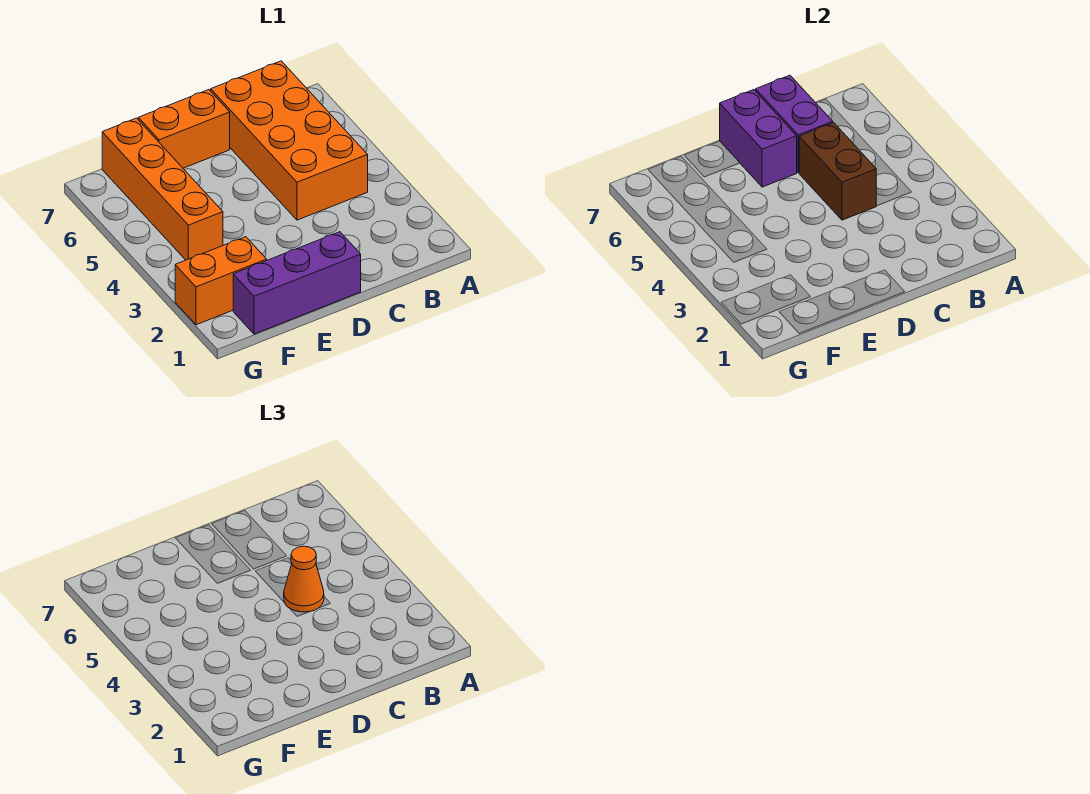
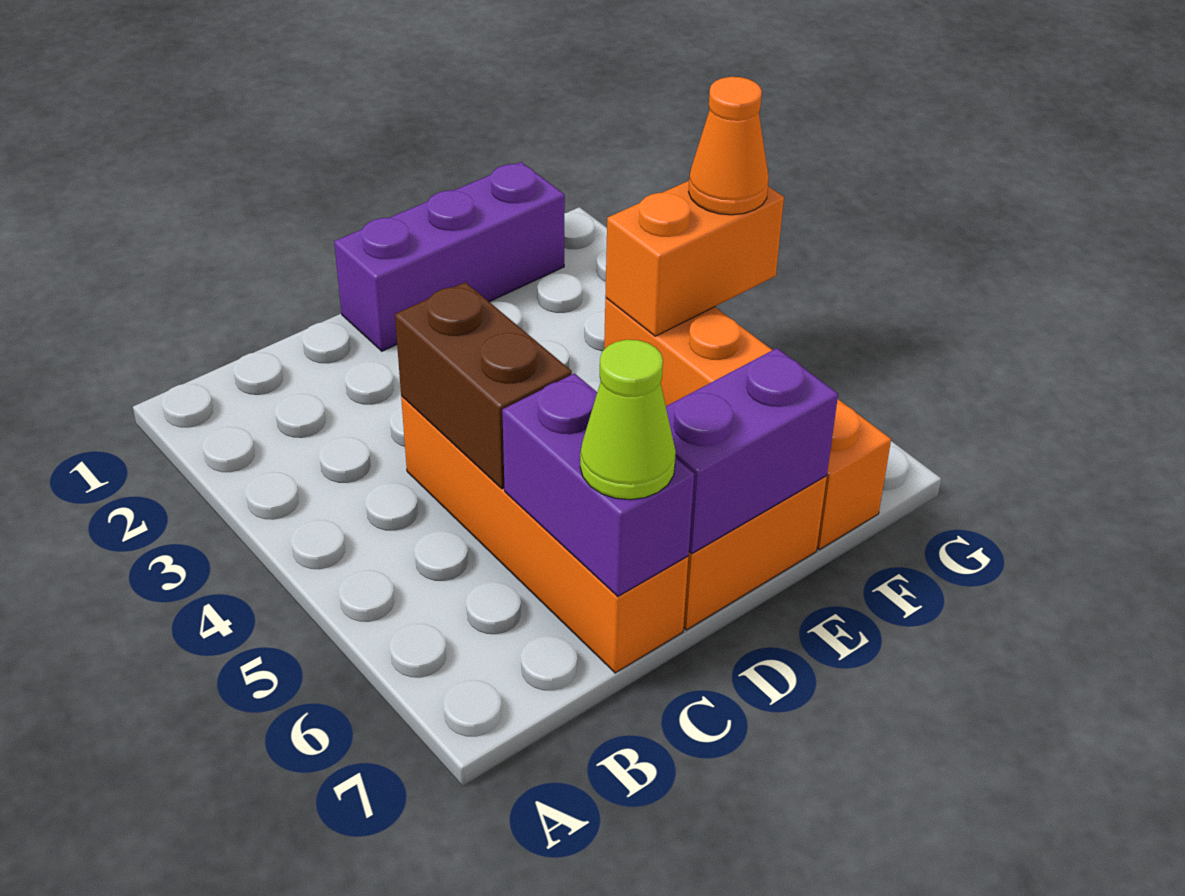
orange 2x4 brick [211,61,368,220] -> orange 1x4 brick [401,396,688,673]
orange 1x1 cone [284,546,324,612] -> orange 1x1 cone moved to [689,77,769,215]
none -> lime 1x1 cone [580,340,676,500]
purple 1x2 brick [720,90,797,187] -> purple 1x2 brick turned to [666,348,838,553]
orange 1x2 brick [175,237,267,325] -> orange 1x2 brick moved to [605,181,784,336]

